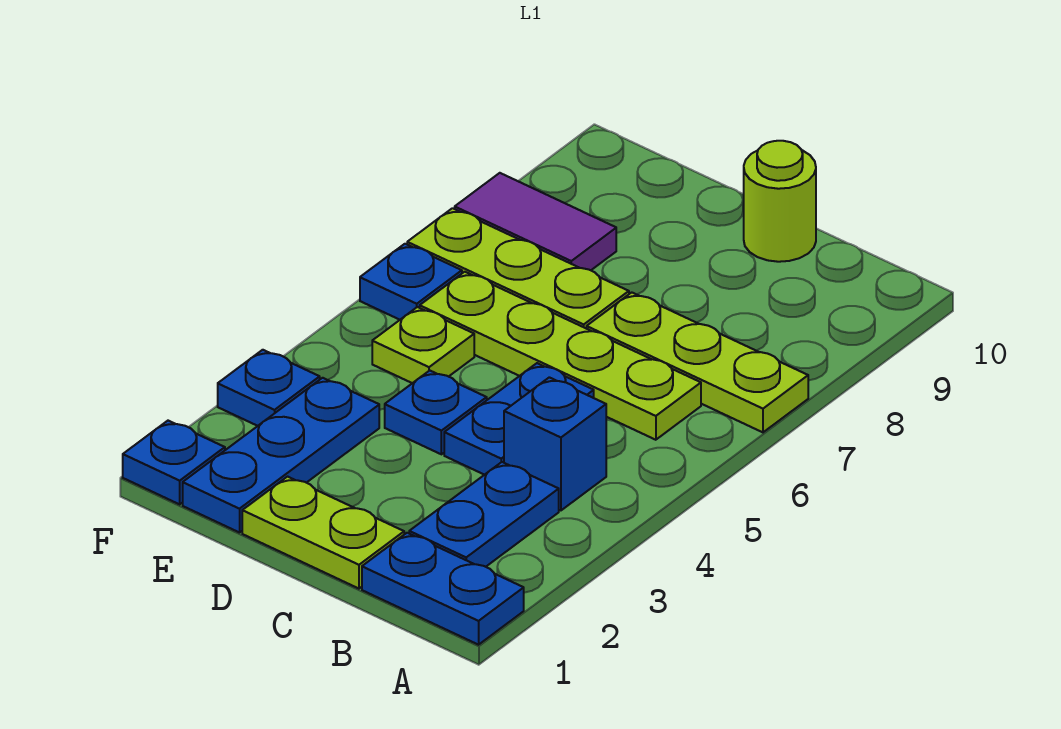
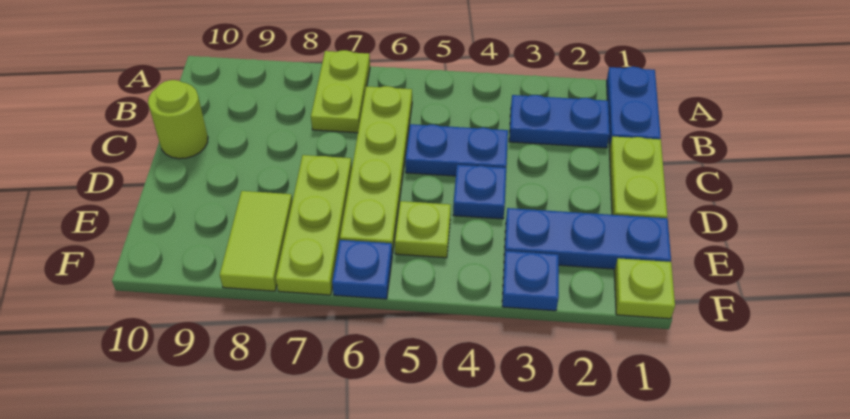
lime 1x3 plate [587,292,808,432] -> lime 1x2 plate [311,50,370,133]
blue 1x1 brick [504,377,606,510] -> none
purple 1x2 tile [455,173,616,270] -> lime 1x2 tile [220,191,292,291]
blue 1x1 plate [123,421,225,504] -> lime 1x1 plate [614,258,675,319]

